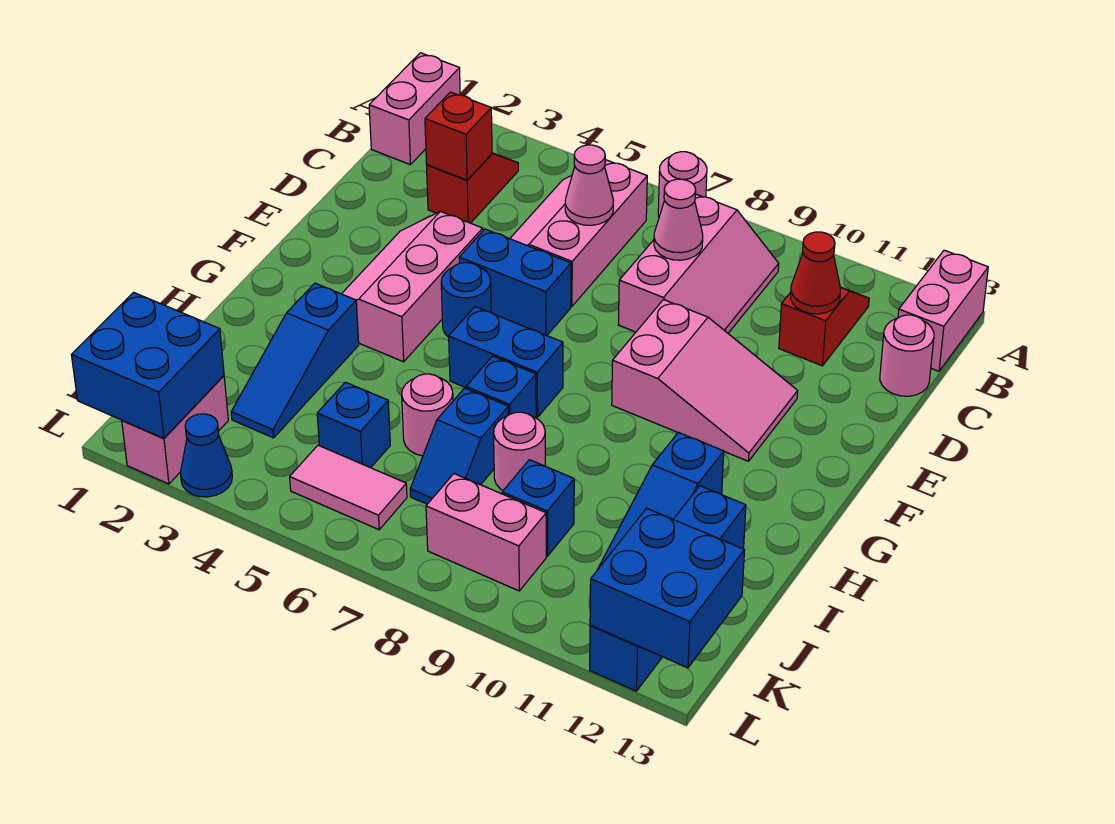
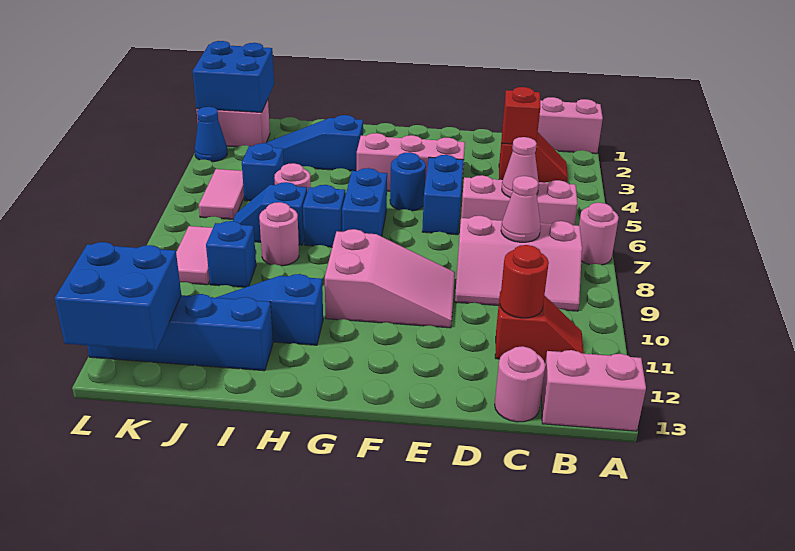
red 1x1 cone [791,232,840,314] -> red 1x1 round brick [500,245,549,318]
pink 2x3 slope [612,300,798,461] -> pink 2x3 slope turned to [325,229,455,328]
pink 1x2 brick [426,474,546,591] -> pink 1x2 tile [176,226,213,285]

